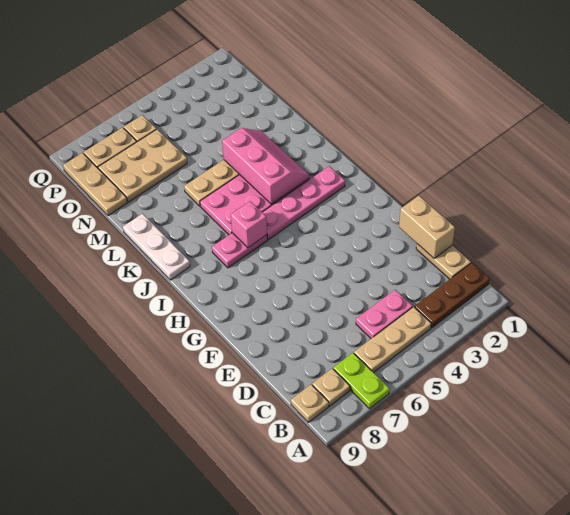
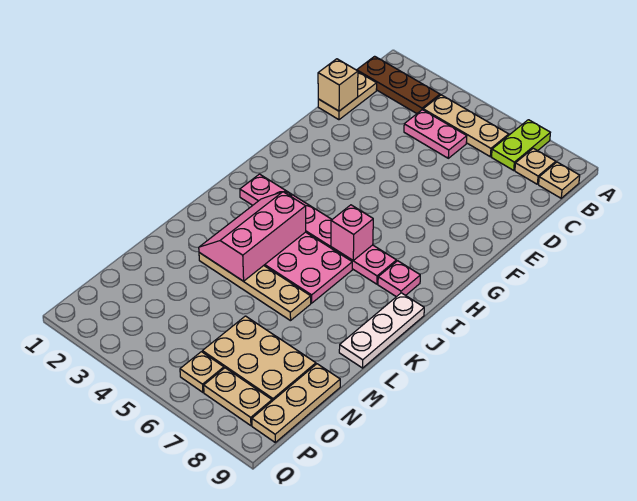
tan 1x2 brick [399,196,455,258] -> tan 1x1 brick [318,59,358,111]
none -> pink 1x1 plate [378,261,420,297]

